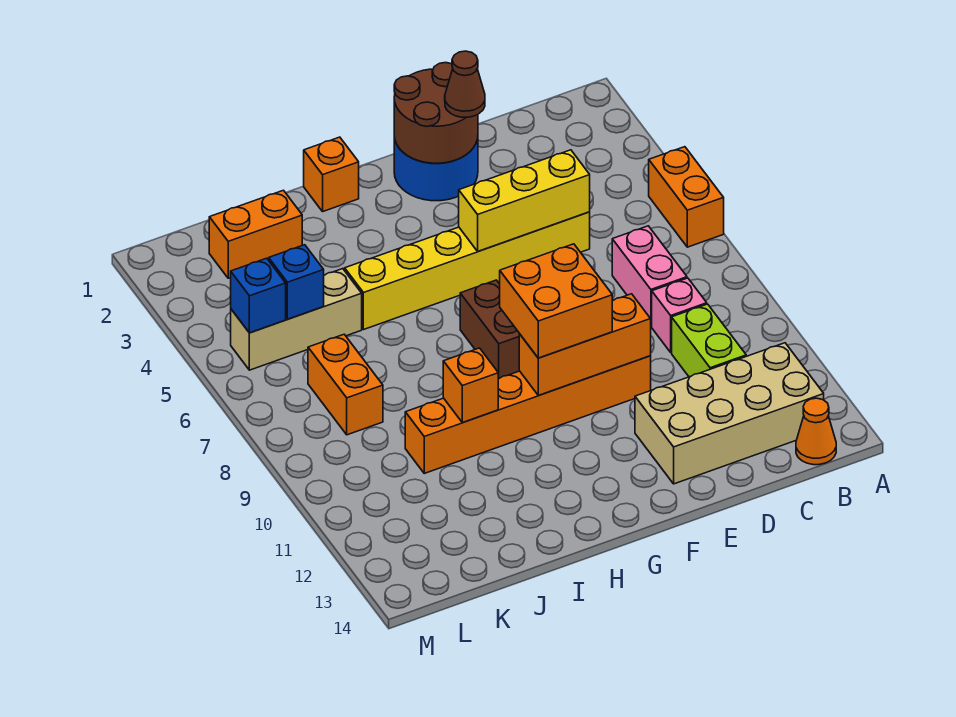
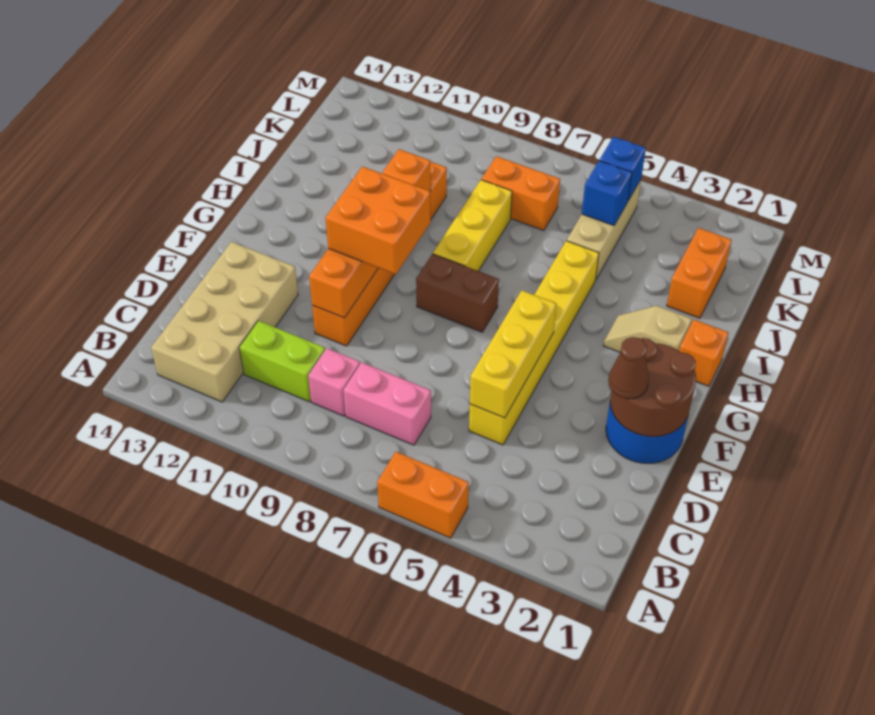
orange 1x1 cone [796,398,836,465] -> none
none -> tan 1x2 slope [603,306,692,352]
none -> yellow 1x3 brick [433,180,512,271]

